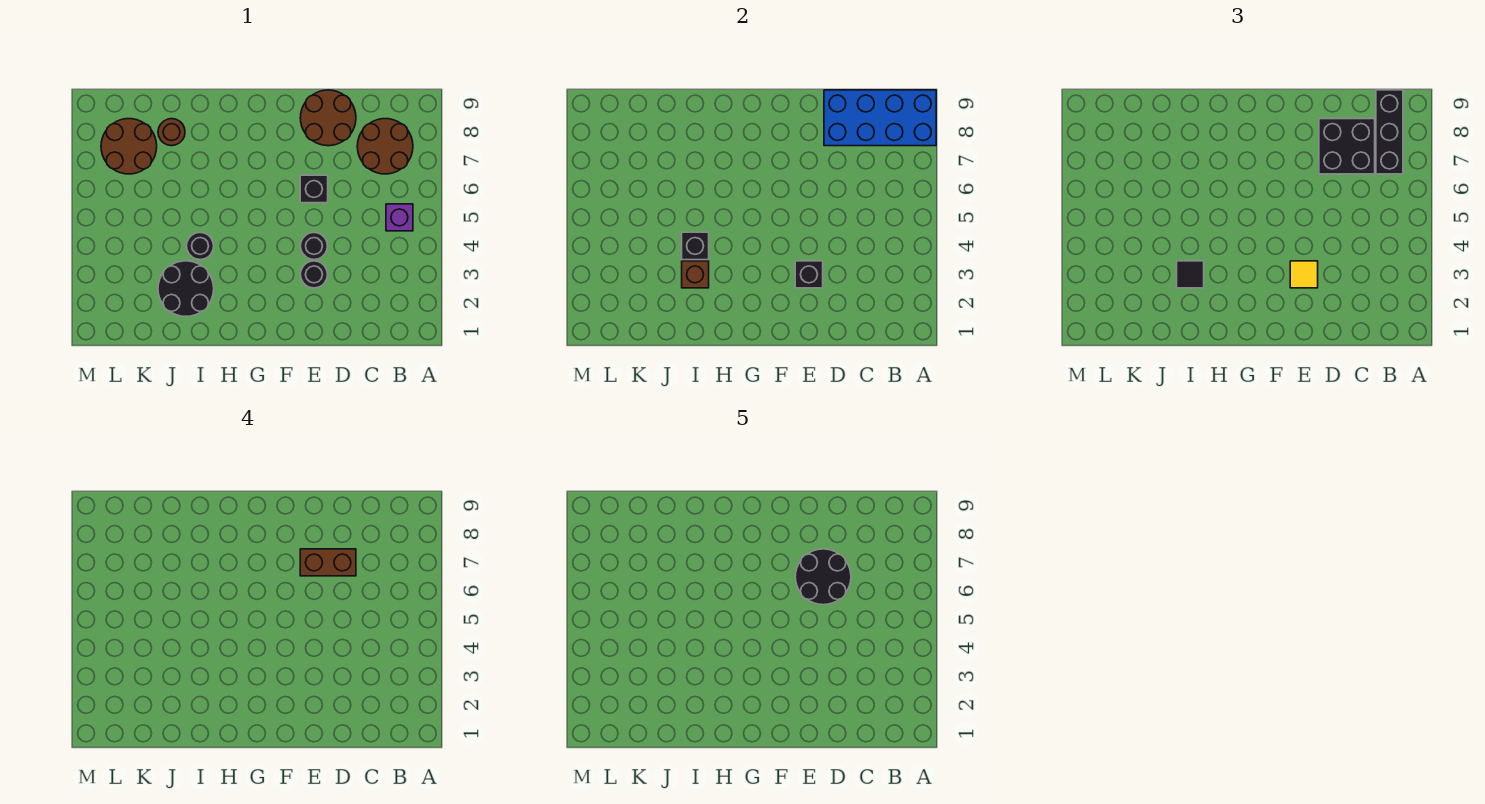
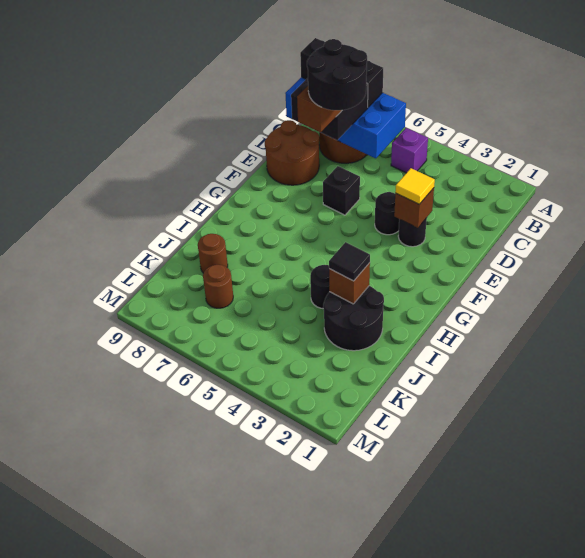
blue 2x4 brick [824,90,936,146] -> blue 2x4 brick turned to [285,77,406,158]
black 1x1 brick [795,261,823,288] -> brown 1x1 brick [394,188,434,228]
black 1x1 brick [682,232,709,260] -> none
brown 2x2 round brick [101,119,157,174] -> brown 1x1 round brick [203,265,233,308]

